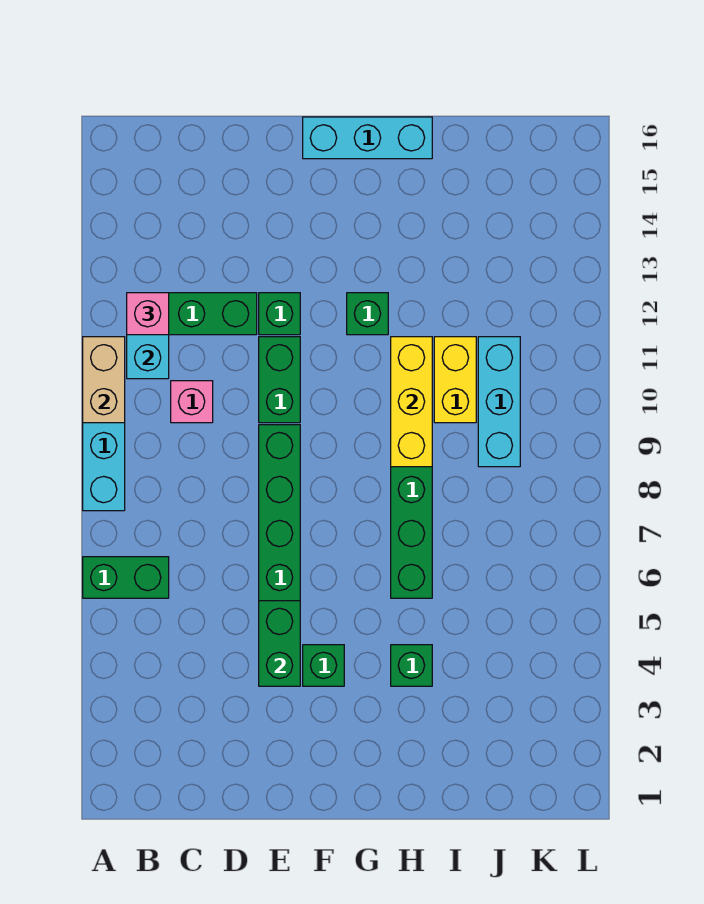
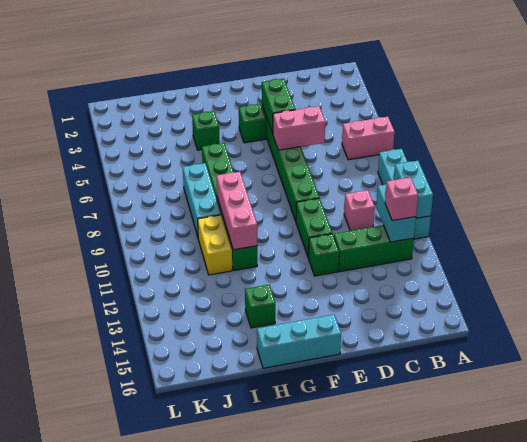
green 1x2 brick [83,557,169,598] -> pink 1x2 brick [342,117,395,160]
tan 1x2 brick [83,337,125,423] -> cyan 1x2 brick [394,161,433,218]
none -> pink 1x2 brick [273,106,325,150]
green 1x1 brick [347,293,388,335] -> green 1x1 brick moved to [245,285,275,328]
yellow 1x3 brick [391,337,432,467] -> pink 1x3 brick [217,172,257,250]
cyan 1x3 brick [478,337,520,467] -> cyan 1x3 brick moved to [183,163,221,236]

